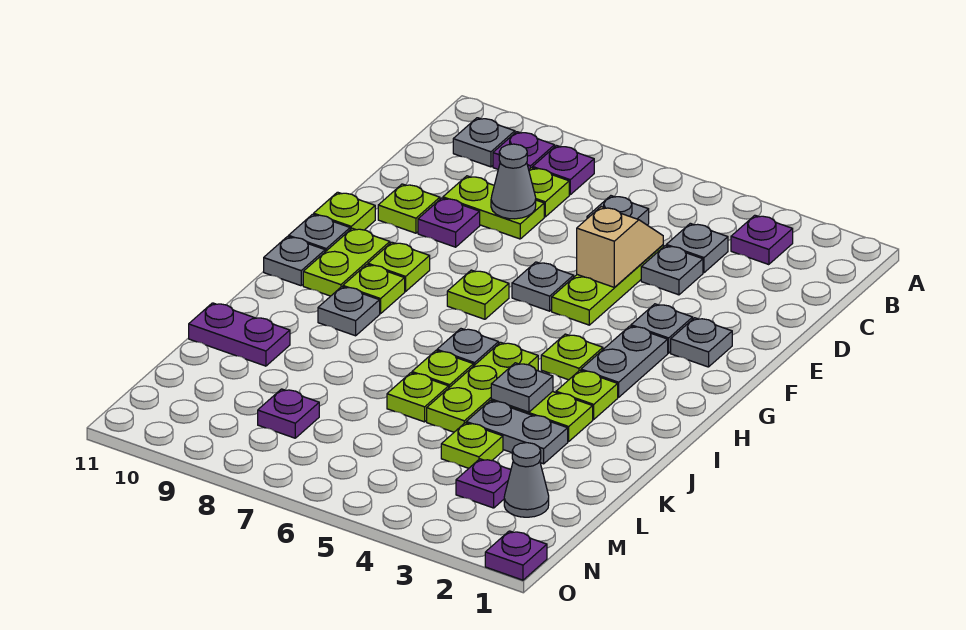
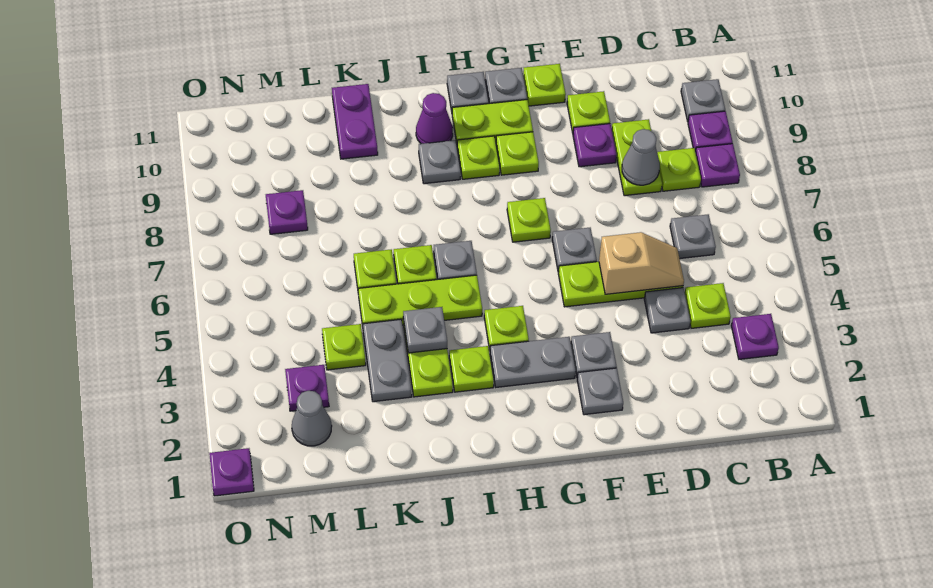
grey 1x1 plate [666,223,728,273] -> lime 1x1 plate [685,283,731,328]
none -> purple 1x1 cone [416,93,453,144]

